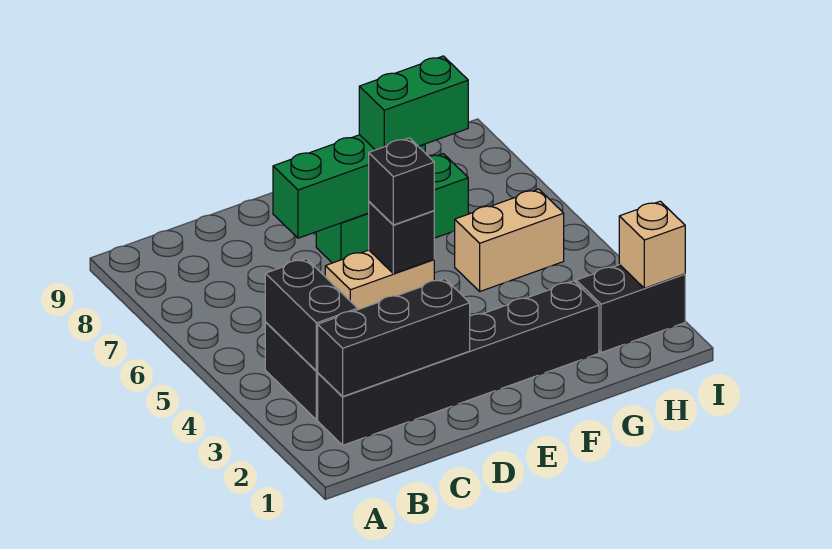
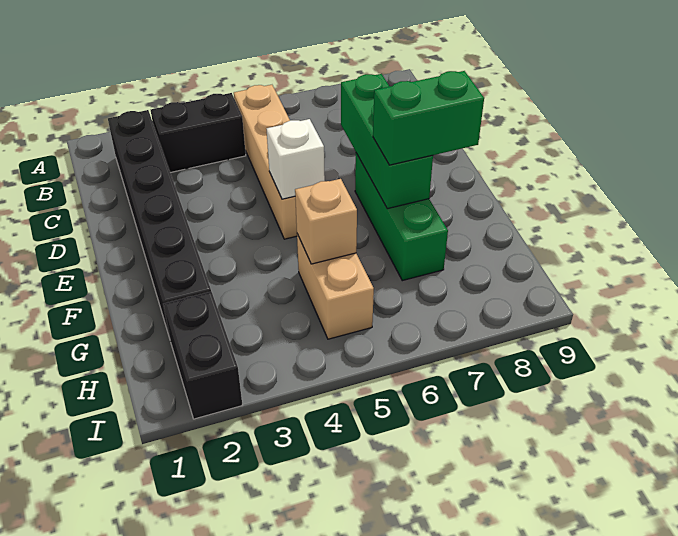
black 1x3 brick [318,279,470,397] -> none
black 1x2 brick [265,259,357,371] -> none
tan 1x2 brick [325,250,434,310] -> tan 1x4 brick [234,85,297,239]
black 1x1 brick [369,202,434,274] -> white 1x1 brick [267,119,325,199]
black 1x1 brick [369,138,434,225] -> none
green 1x2 brick [359,56,468,150] -> green 1x2 brick turned to [373,71,484,165]
tan 1x1 brick [619,201,685,288] -> tan 1x1 brick moved to [295,179,357,264]

